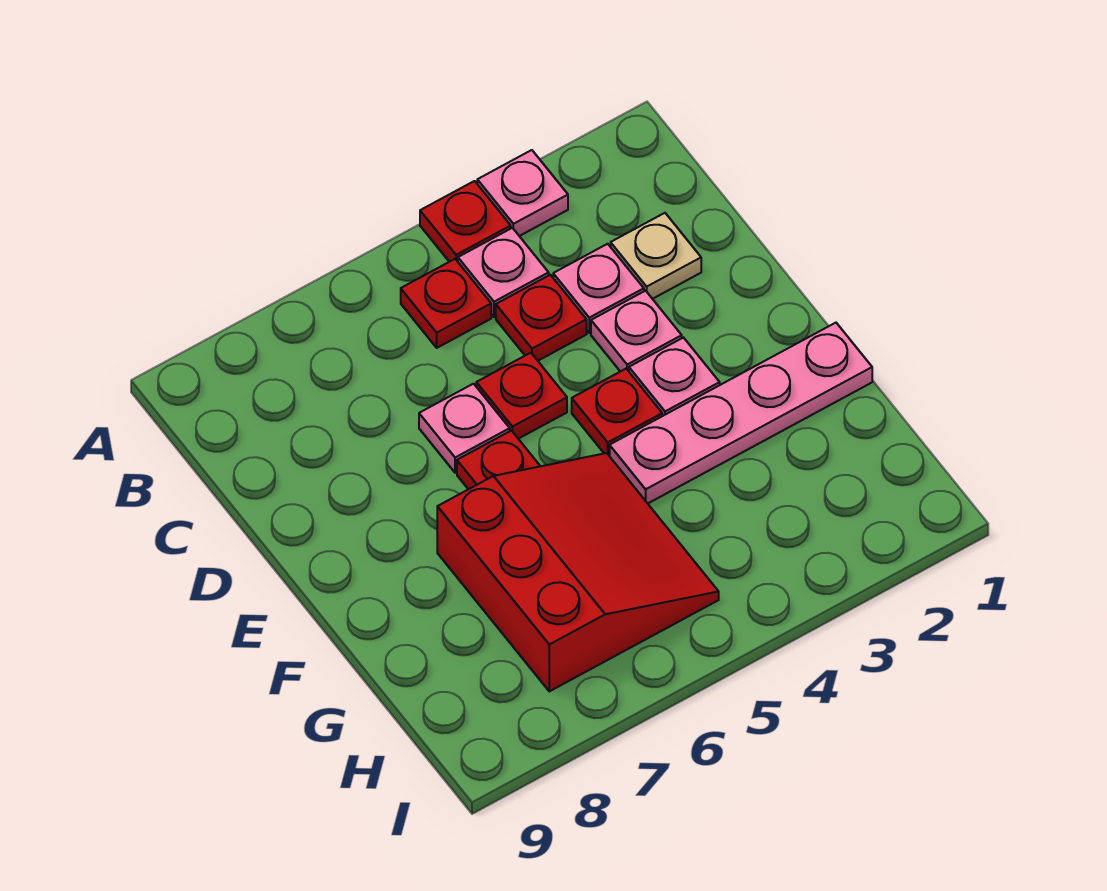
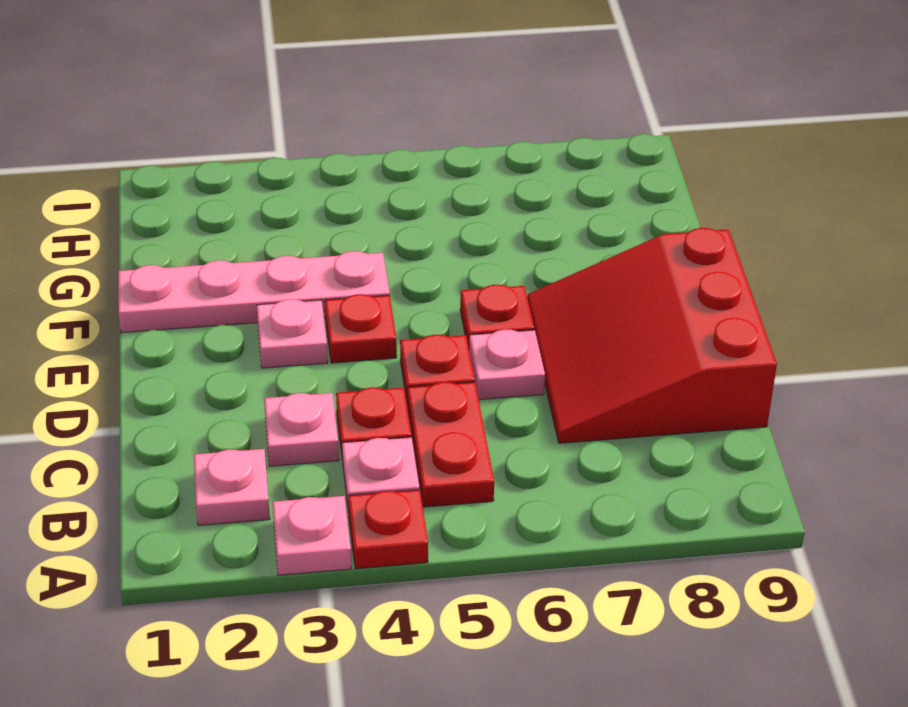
red 1x1 plate [401,259,491,348] -> red 1x2 plate [408,382,494,507]
tan 1x1 plate [611,213,701,299] -> none
pink 1x1 plate [591,291,682,372] -> pink 1x1 plate moved to [194,449,270,525]
red 3x3 slope [437,453,719,691] -> red 3x3 slope moved to [527,228,777,443]

